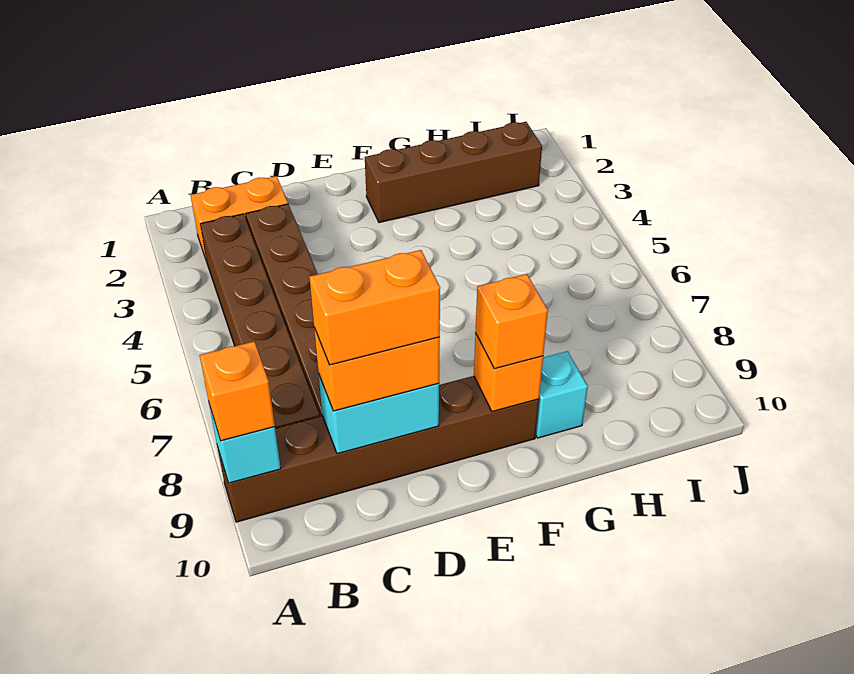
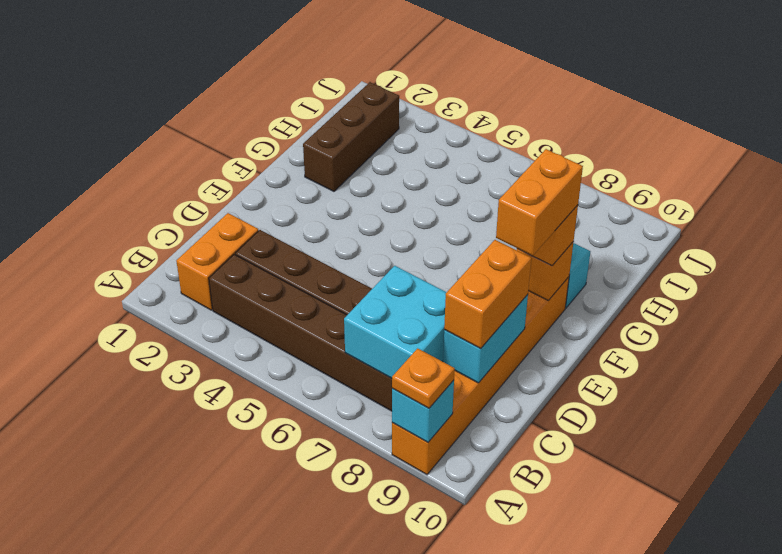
brown 1x6 brick [217,376,539,522] -> orange 1x6 brick [392,277,569,474]
orange 1x1 brick [200,341,275,441] -> orange 1x1 plate [392,348,455,408]
none -> cyan 2x2 brick [344,266,447,378]
orange 1x2 brick [310,250,440,365] -> orange 1x2 brick moved to [496,149,583,256]
brown 1x4 brick [365,122,542,223] -> brown 1x3 brick [303,82,399,191]

